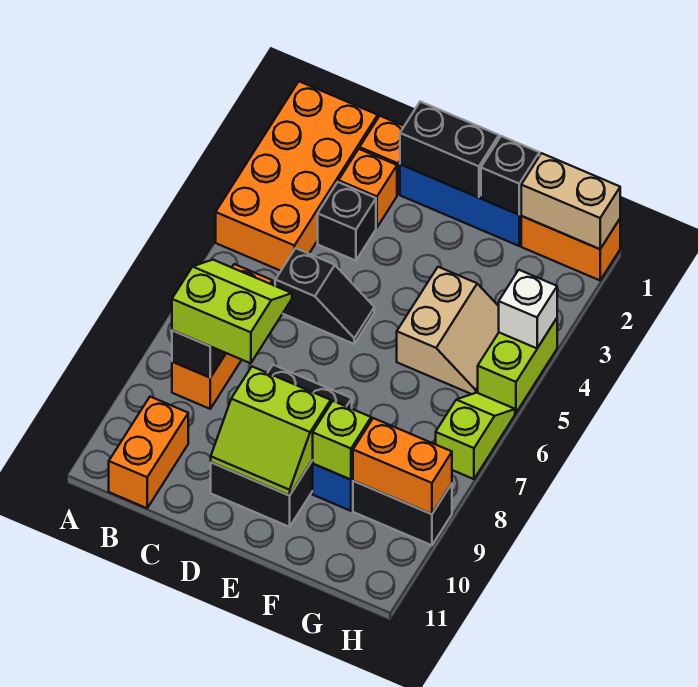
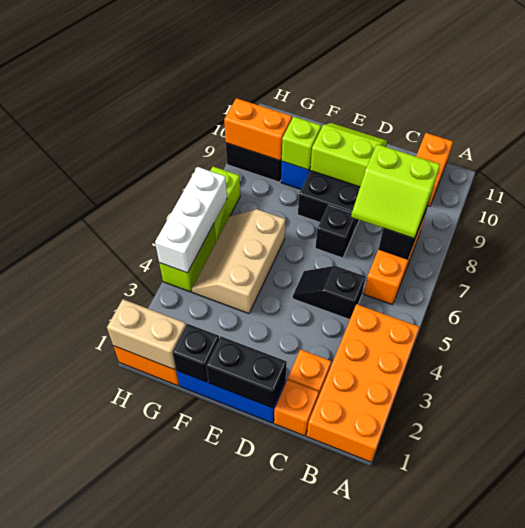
black 1x1 brick [318,182,376,261] -> black 1x1 brick moved to [315,205,356,258]
tan 2x2 slope [397,267,499,394] -> tan 2x3 slope [192,209,285,314]
white 1x1 brick [499,270,557,348] -> white 1x3 brick [155,167,227,273]

